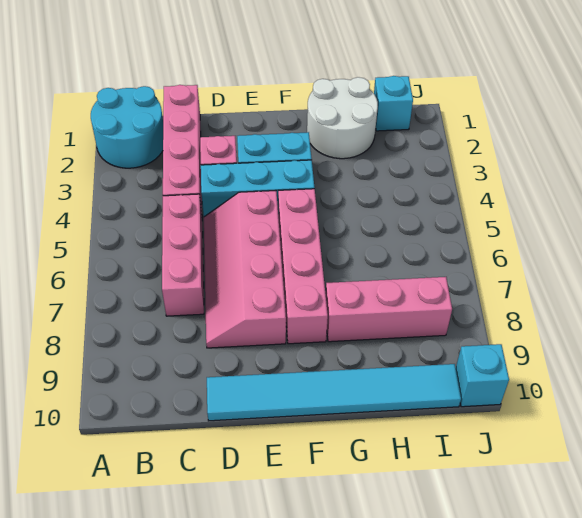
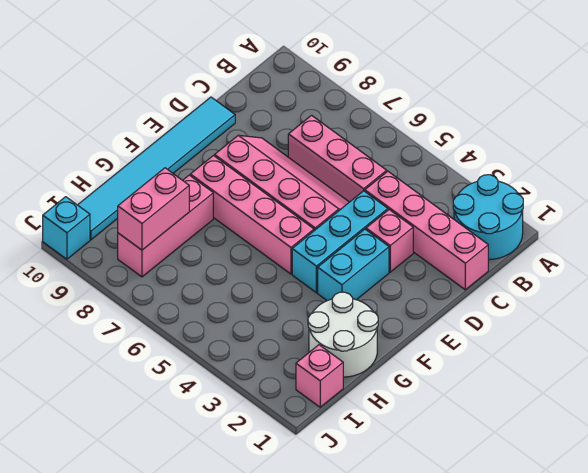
none -> pink 1x2 brick [118,168,189,250]
cyan 1x1 brick [374,76,413,131] -> pink 1x1 brick [296,345,343,407]

